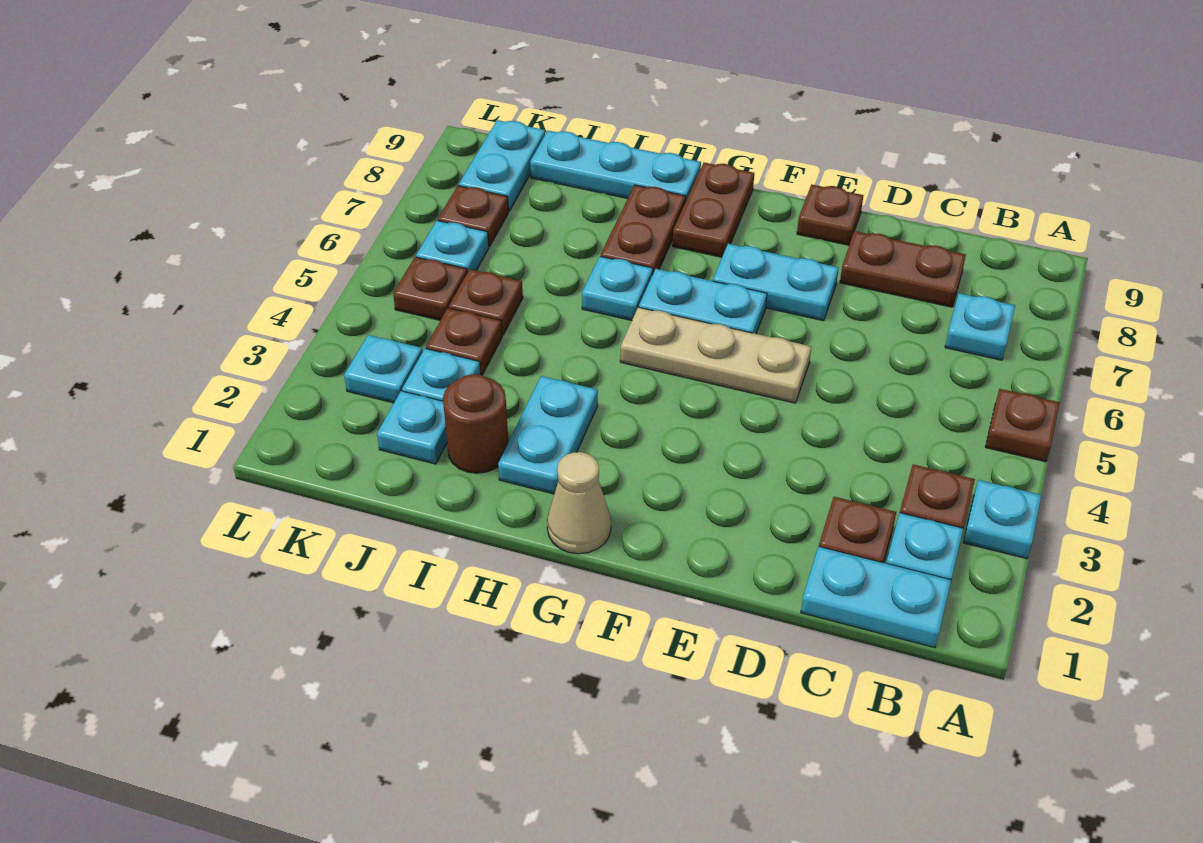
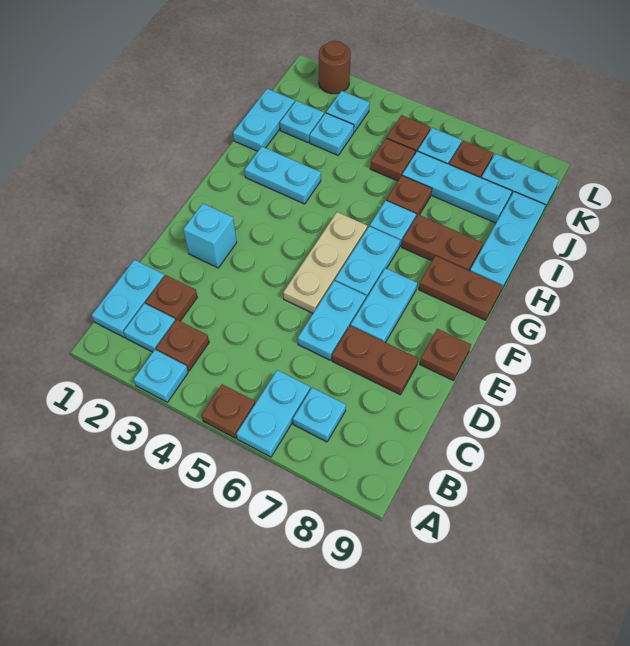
none -> cyan 1x2 plate [237,370,310,457]
brown 1x2 plate [840,231,966,307] -> brown 1x2 plate turned to [332,326,418,395]
none -> cyan 1x2 plate [298,281,366,360]
none -> cyan 1x1 brick [183,204,237,268]
tan 1x1 cone [547,452,611,554] -> none
none -> cyan 1x2 plate [233,89,295,151]
brown 1x1 round brick [443,374,508,473] -> brown 1x1 round brick moved to [319,41,351,94]
brown 1x1 plate [426,308,502,375] -> brown 1x1 plate moved to [386,176,432,217]
none -> cyan 1x3 plate [402,151,512,223]

